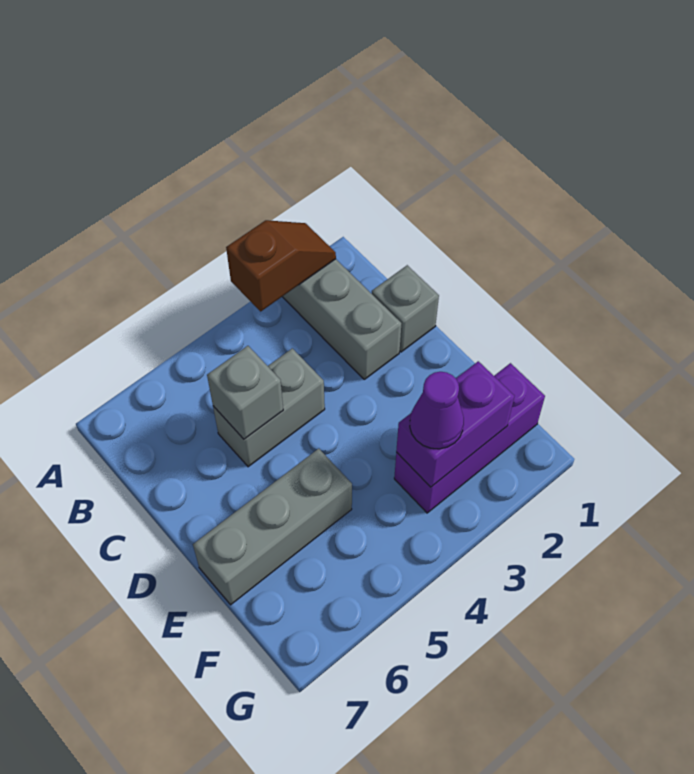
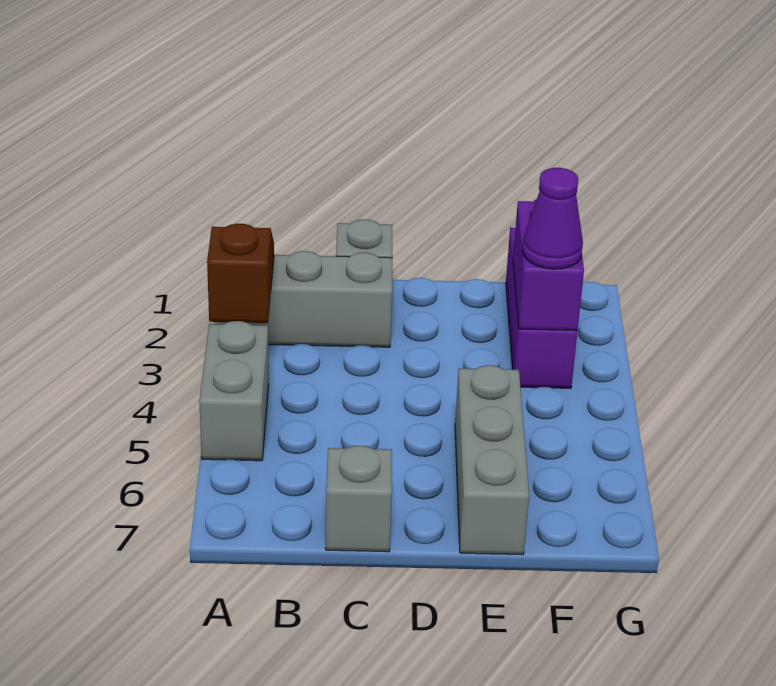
grey 1x2 brick [213,348,325,467] -> grey 1x2 brick moved to [199,321,269,461]
grey 1x1 brick [207,346,283,439] -> grey 1x1 brick moved to [326,446,392,552]

